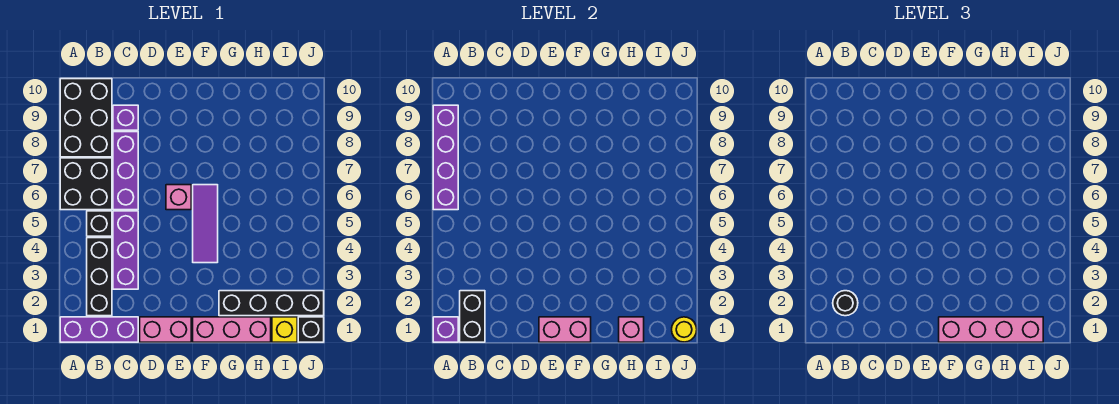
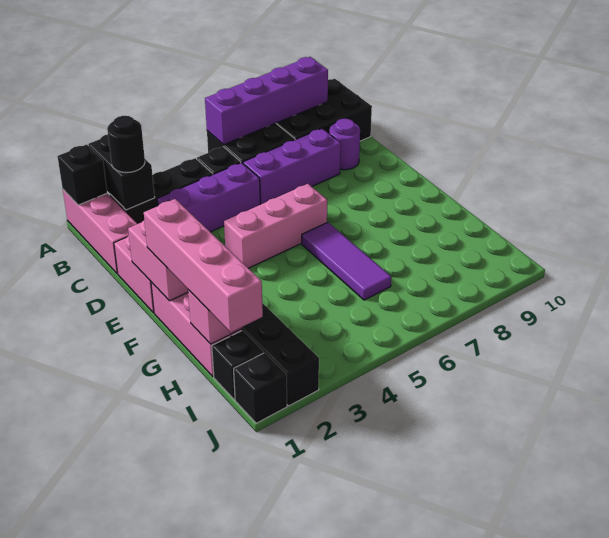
purple 1x3 brick [60,317,138,342] -> pink 1x3 brick [63,190,137,274]
purple 1x1 brick [433,317,458,342] -> black 1x1 brick [57,144,107,205]
black 1x2 brick [460,291,485,342] -> black 1x2 brick turned to [88,134,155,210]
purple 1x1 brick [113,105,138,130] -> purple 1x1 round brick [329,119,360,170]
pink 1x1 brick [166,185,191,210] -> pink 1x3 brick [224,184,327,268]
purple 1x3 tile [193,185,218,263] -> purple 1x3 tile turned to [302,222,391,300]
yellow 1x1 brick [272,317,297,342] -> black 1x1 brick [212,330,264,400]
yellow 1x1 round brick [672,317,697,342] -> none

